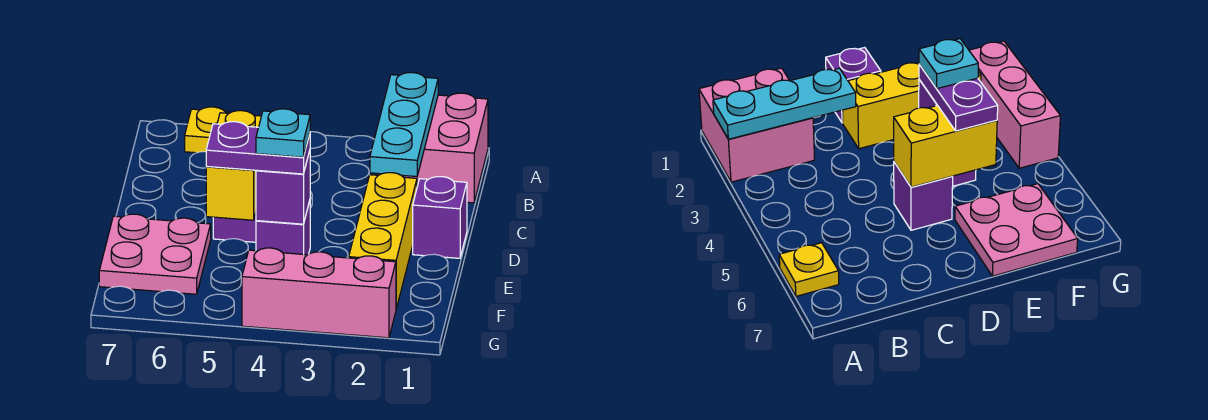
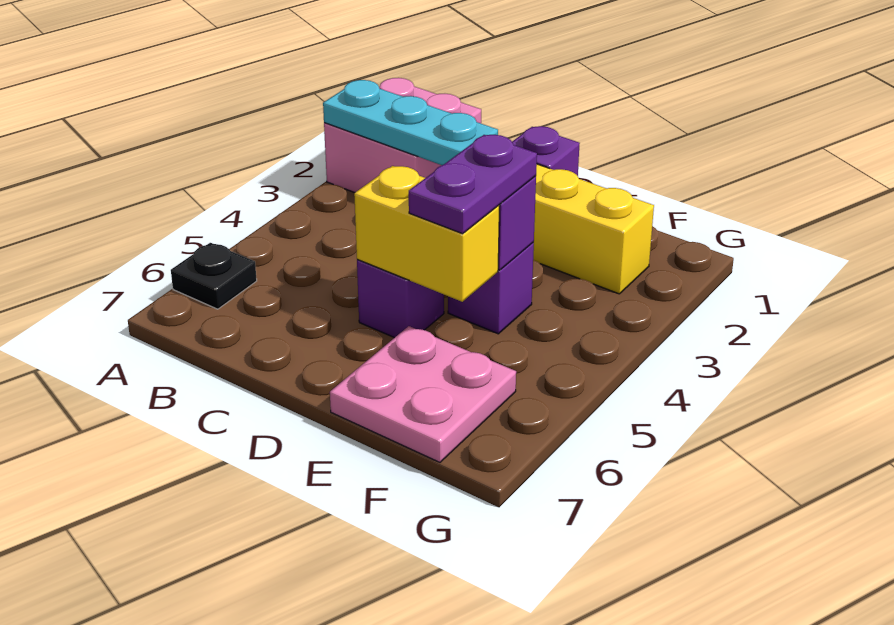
yellow 1x1 plate [185,107,231,153] -> black 1x1 plate [171,243,257,309]
cyan 1x1 plate [256,109,310,157] -> none
pink 1x3 brick [242,248,396,338] -> none

